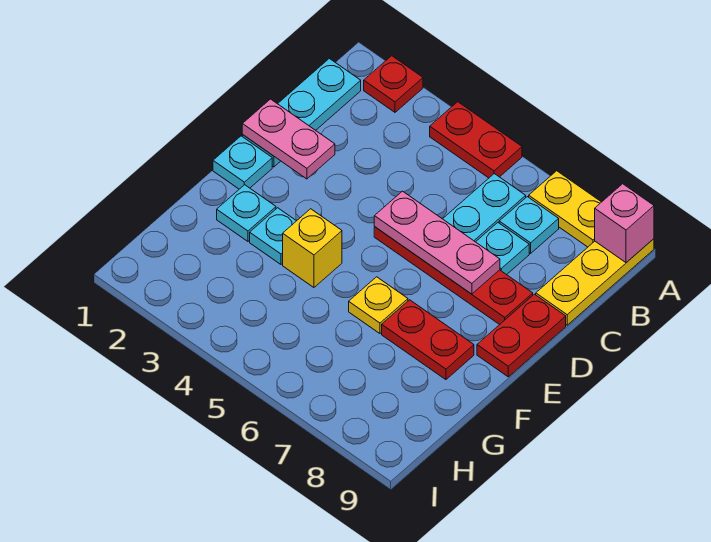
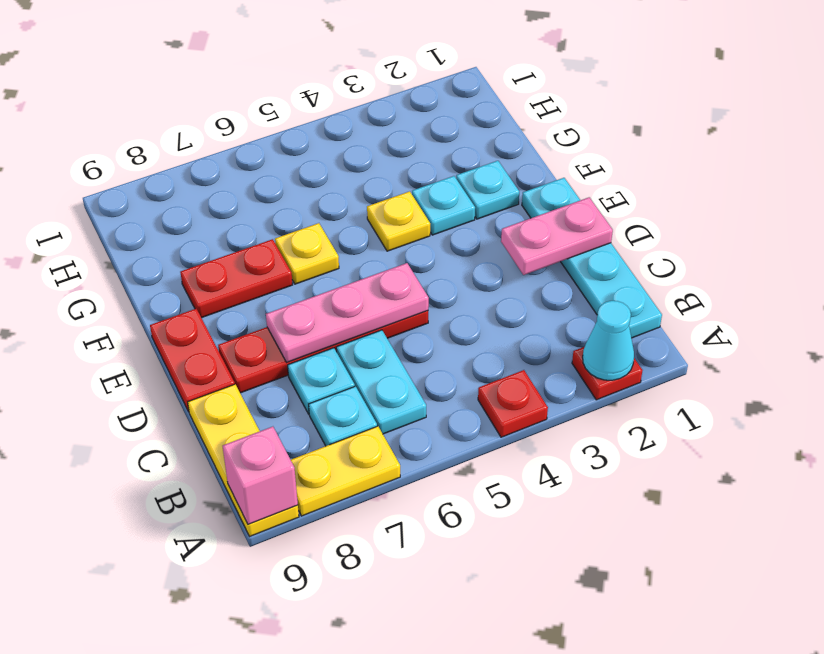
none -> cyan 1x1 cone [583,301,634,380]
red 1x2 plate [430,102,522,178] -> red 1x1 plate [478,370,548,437]
yellow 1x1 brick [283,209,342,287] -> yellow 1x1 plate [367,191,430,251]

